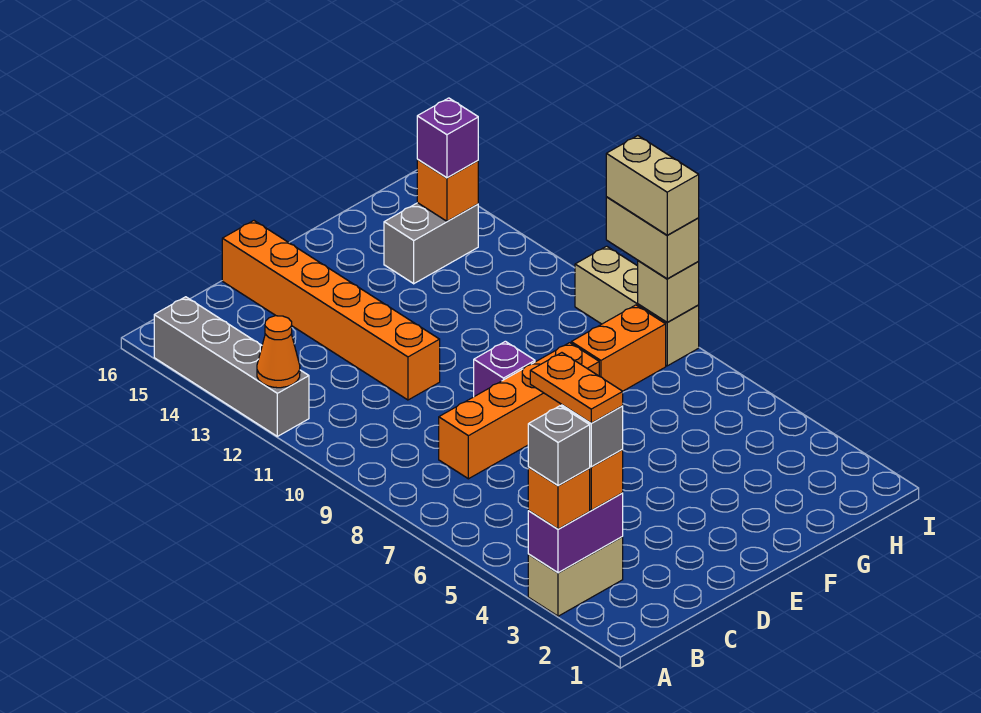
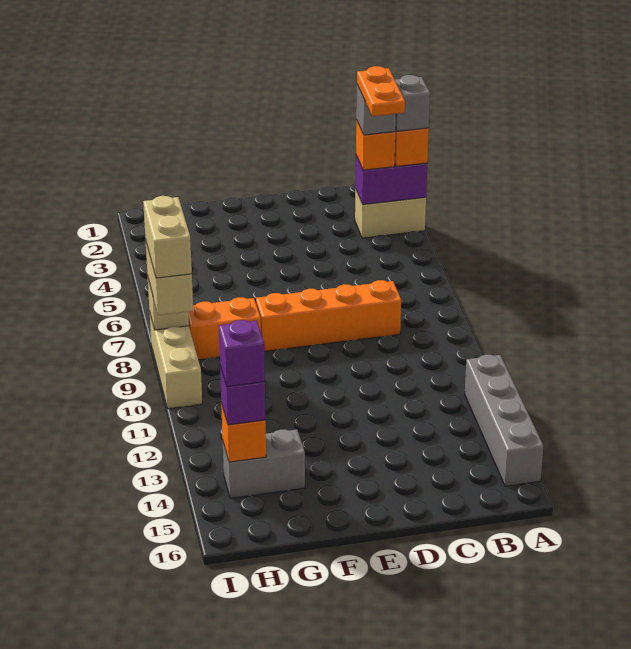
orange 1x1 cone [257,316,300,388] -> none
orange 1x6 brick [222,221,440,400] -> none
purple 1x1 brick [474,341,535,397] -> purple 1x1 brick moved to [219,320,265,387]

